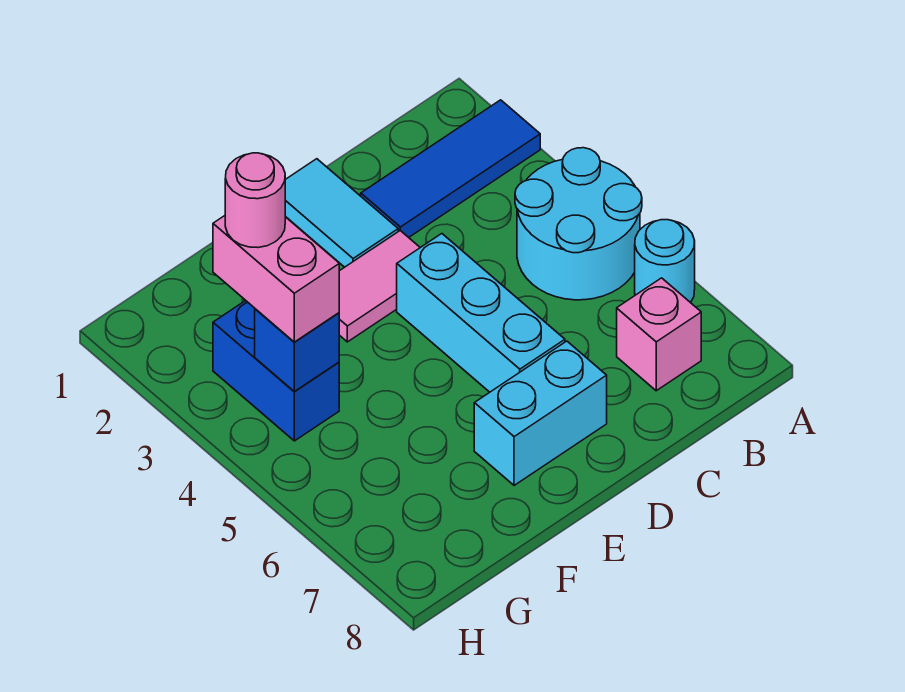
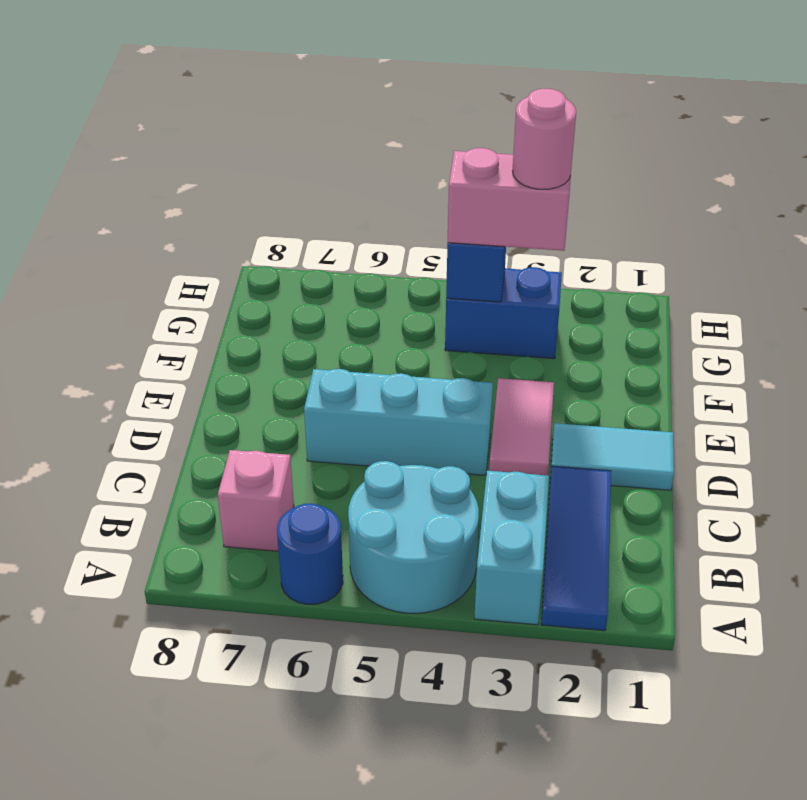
cyan 1x1 round brick [635,220,695,303] -> blue 1x1 round brick [277,503,343,604]
cyan 1x2 brick [474,341,607,485] -> cyan 1x2 brick moved to [474,471,549,625]

